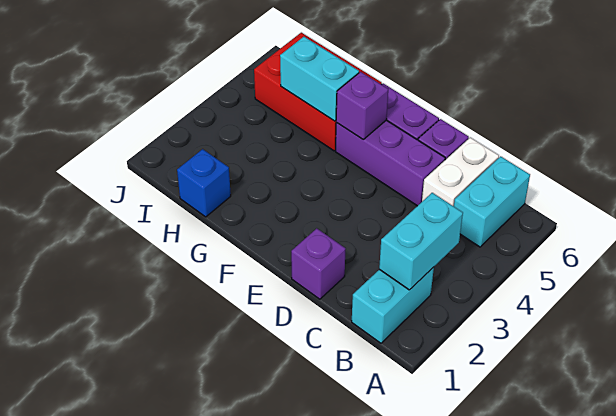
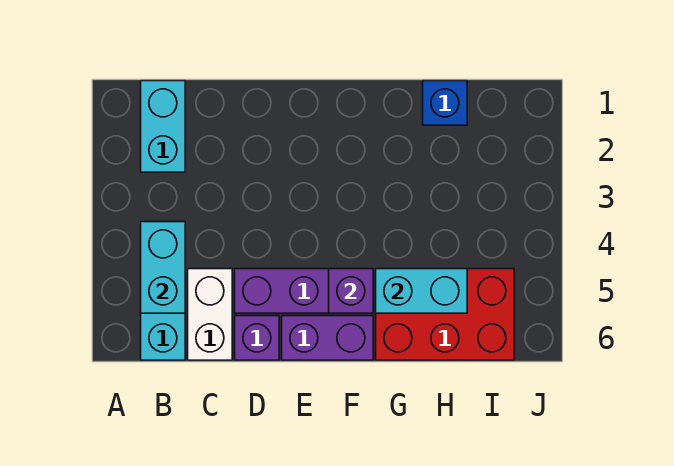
cyan 1x2 brick [379,193,463,290] -> cyan 1x2 brick moved to [141,222,185,313]
purple 1x1 brick [291,228,346,299] -> none

